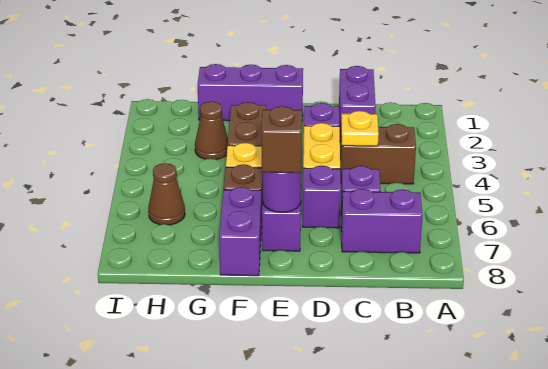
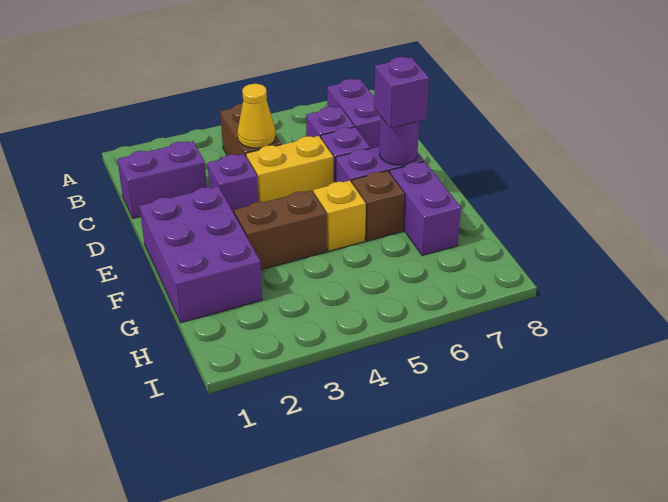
yellow 1x1 plate [341,111,379,146] -> yellow 1x1 cone [237,84,276,148]
purple 1x3 brick [198,64,303,121] -> purple 2x3 brick [140,186,262,323]
brown 1x1 brick [262,106,302,173] -> purple 1x1 brick [374,57,429,128]
purple 1x2 brick [219,187,262,276] -> purple 1x2 brick turned to [390,161,461,256]
brown 1x1 cone [195,101,228,160] -> none
brown 1x1 cone [148,163,185,225] -> none

